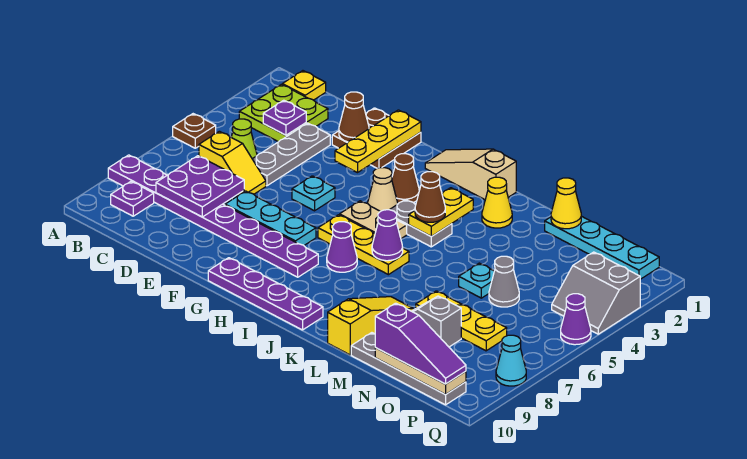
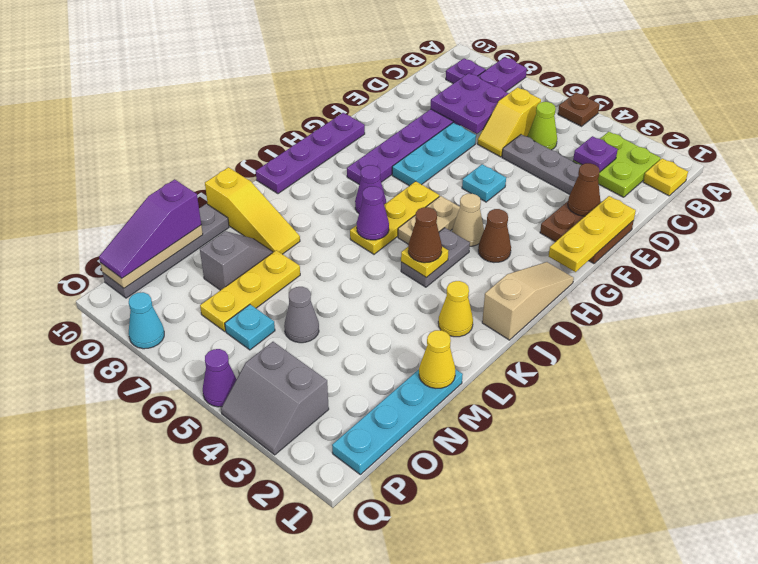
yellow 1x3 plate [335,110,421,173] -> yellow 1x3 plate turned to [549,196,636,272]
yellow 1x2 plate [409,188,473,237] -> yellow 1x1 plate [401,247,448,278]
cyan 1x1 plate [459,263,494,298] -> cyan 1x1 plate moved to [225,305,275,350]
grey 2x2 slope [552,252,640,334] -> grey 2x2 slope turned to [221,342,329,455]

